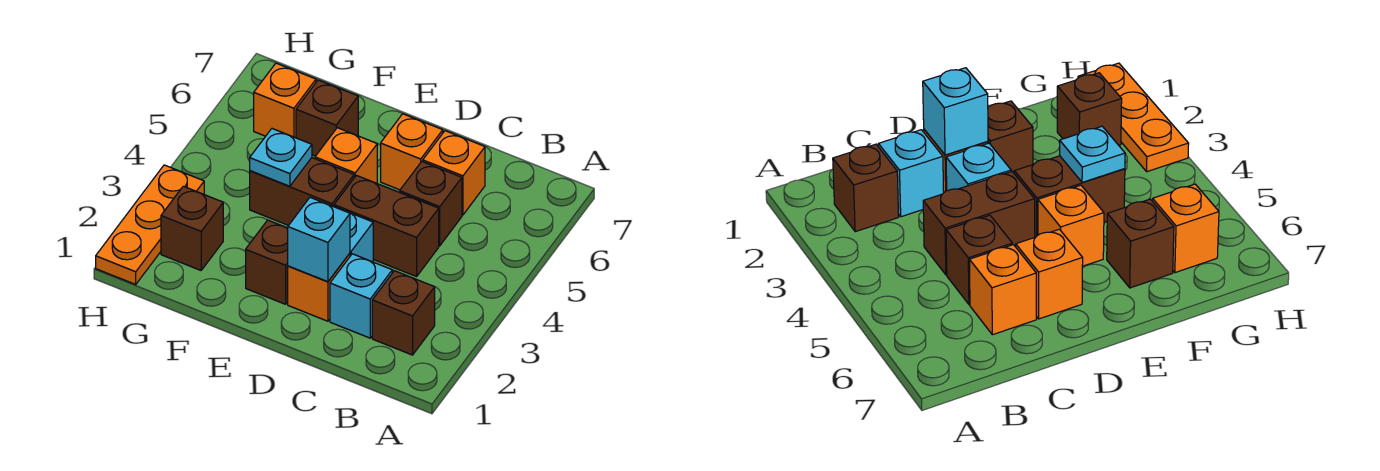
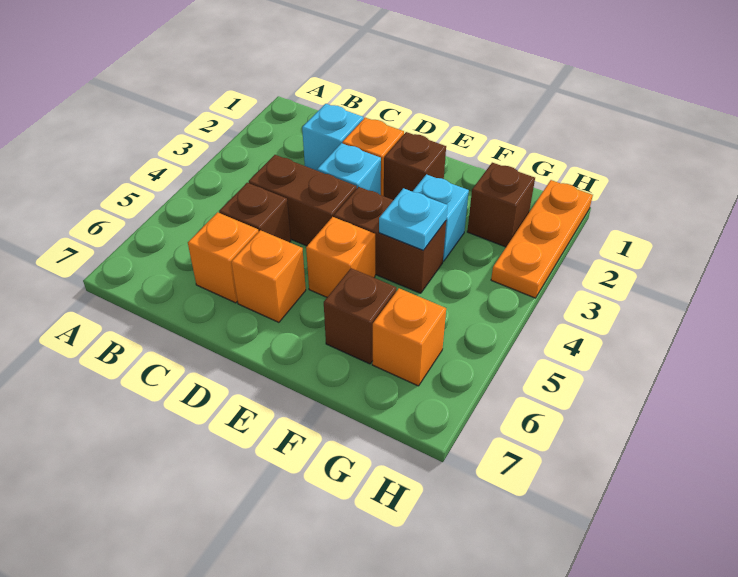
brown 1x1 brick [372,271,435,355] -> none
cyan 1x1 brick [288,197,350,282] -> cyan 1x1 brick moved to [412,174,469,261]

